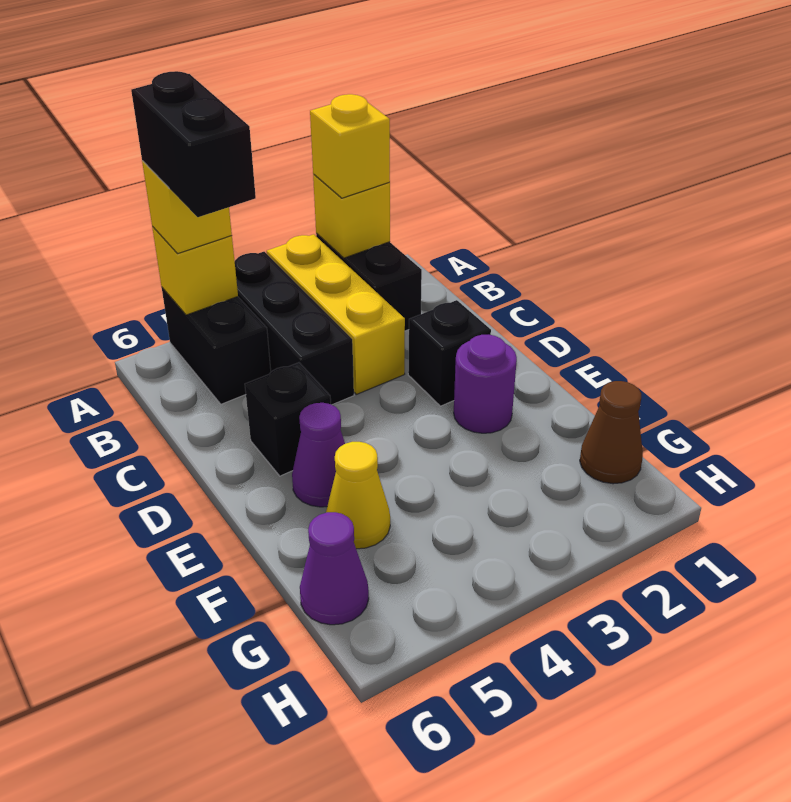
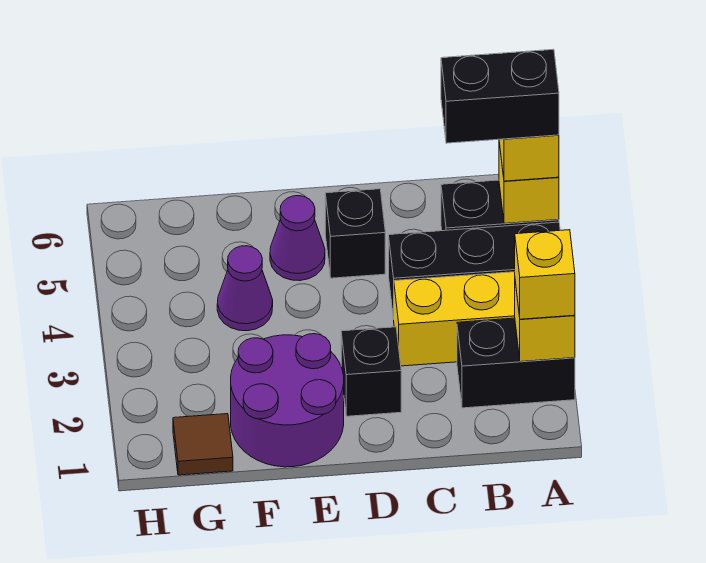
purple 1x1 round brick [454,335,517,433] -> purple 2x2 round brick [231,334,344,467]
yellow 1x1 cone [326,442,390,549] -> none
brown 1x1 cone [580,381,643,484] -> brown 1x1 tile [173,414,233,475]
purple 1x1 cone [300,512,369,625] -> purple 1x1 cone moved to [217,246,273,331]

